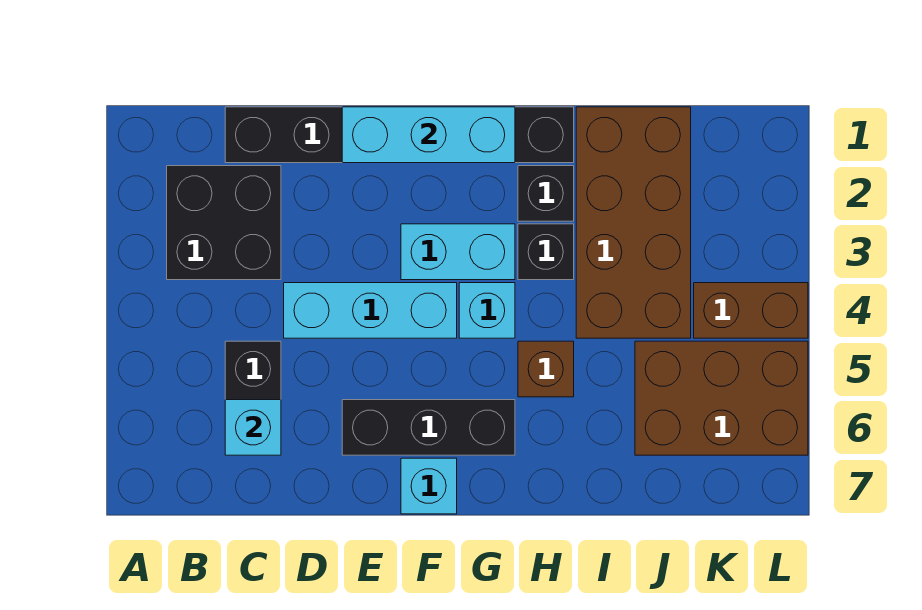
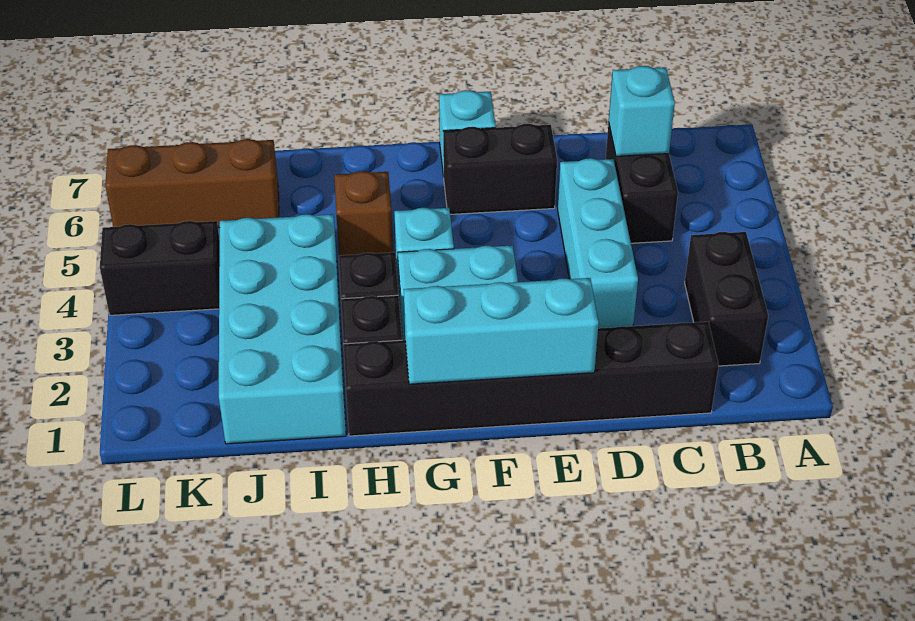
black 2x2 brick [167,166,281,280] -> black 1x2 brick [685,232,768,366]
cyan 1x3 brick [284,283,457,338] -> cyan 1x3 brick turned to [558,158,638,328]
black 1x3 brick [342,400,515,455] -> black 1x2 brick [443,124,557,214]
brown 2x4 brick [576,107,691,338] -> cyan 2x4 brick [219,214,346,444]
brown 2x3 brick [635,341,808,455] -> brown 1x3 brick [105,139,279,228]
brown 1x2 brick [694,283,808,338] -> black 1x2 brick [100,221,220,315]

